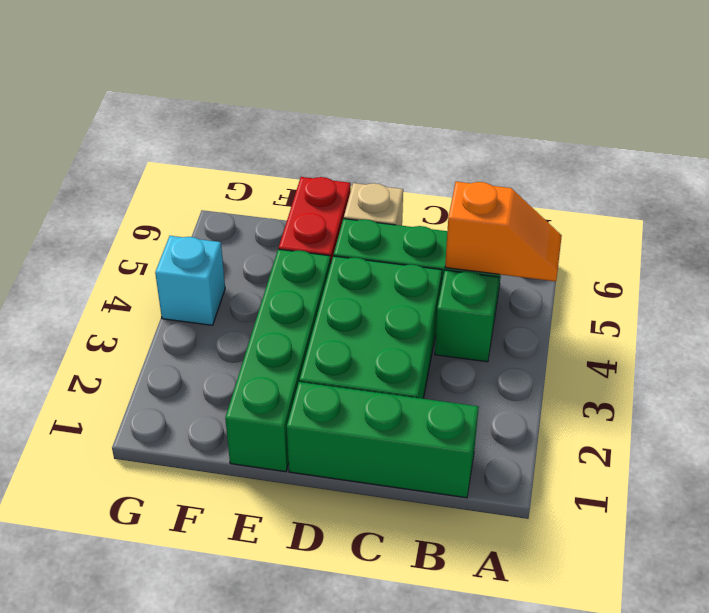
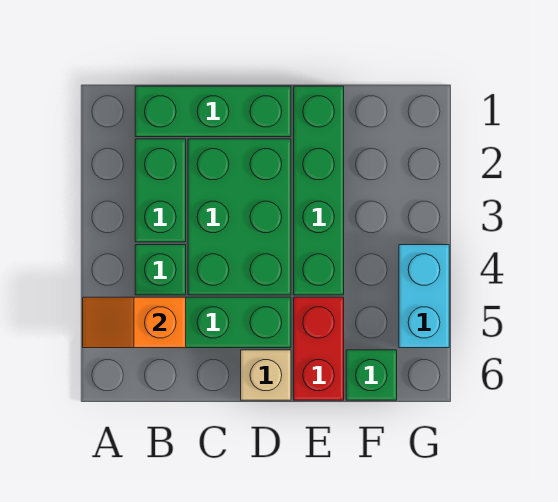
none -> green 1x2 brick [135,139,186,242]
none -> green 1x1 brick [346,350,397,400]
cyan 1x1 brick [155,236,225,325] -> cyan 1x2 brick [399,245,449,348]

